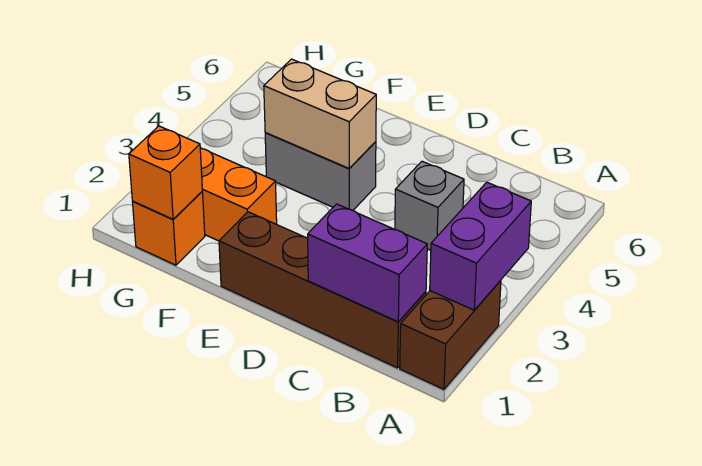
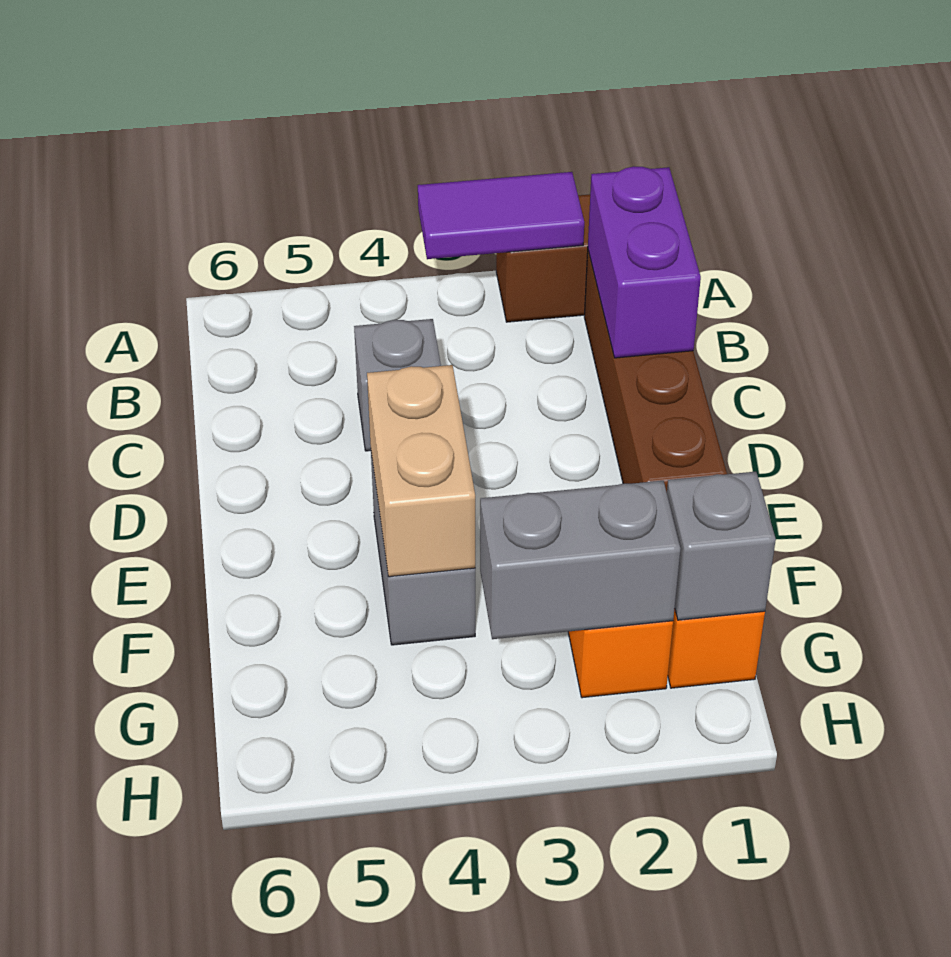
purple 1x2 brick [430,182,531,310] -> purple 1x2 tile [418,172,584,259]
orange 1x1 brick [129,126,202,219] -> grey 1x1 brick [667,472,776,620]
none -> grey 1x2 brick [480,481,680,639]

